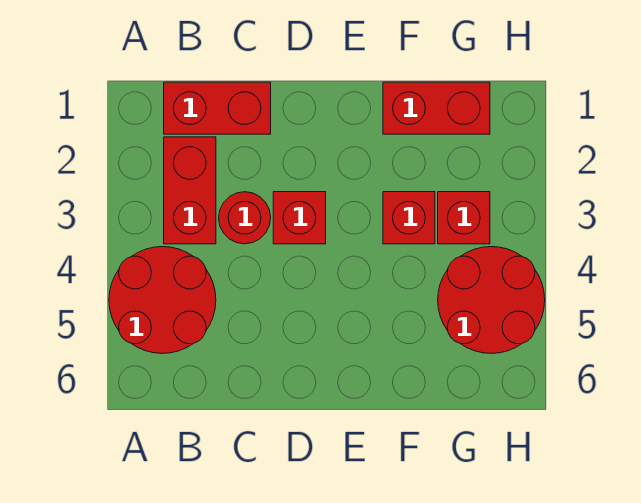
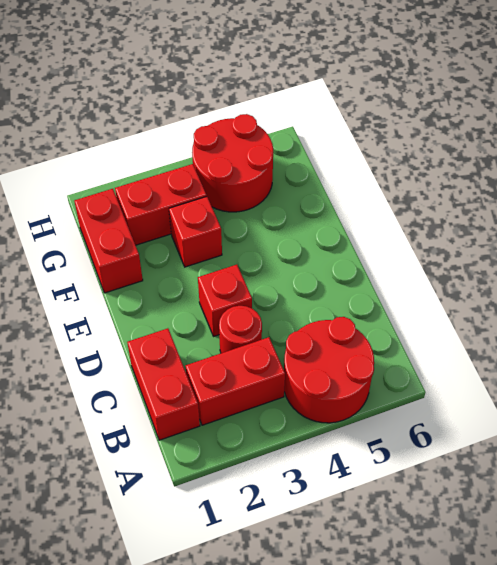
red 1x1 brick [438,192,490,244] -> red 1x2 brick [115,164,207,245]

